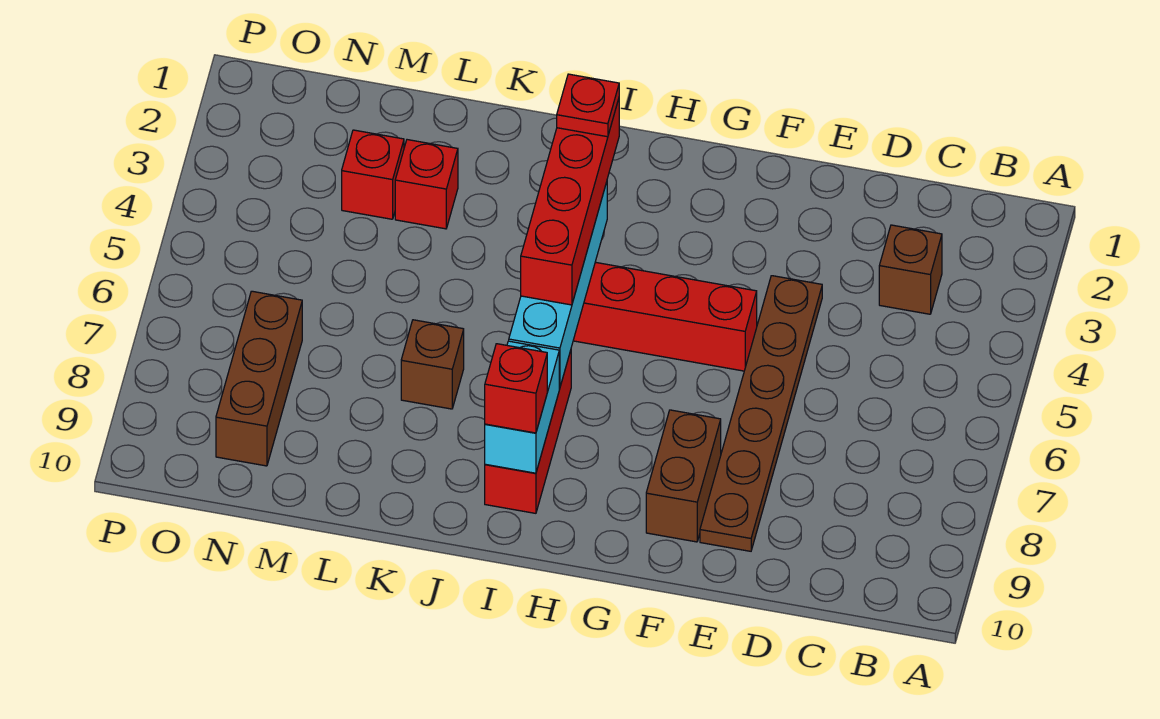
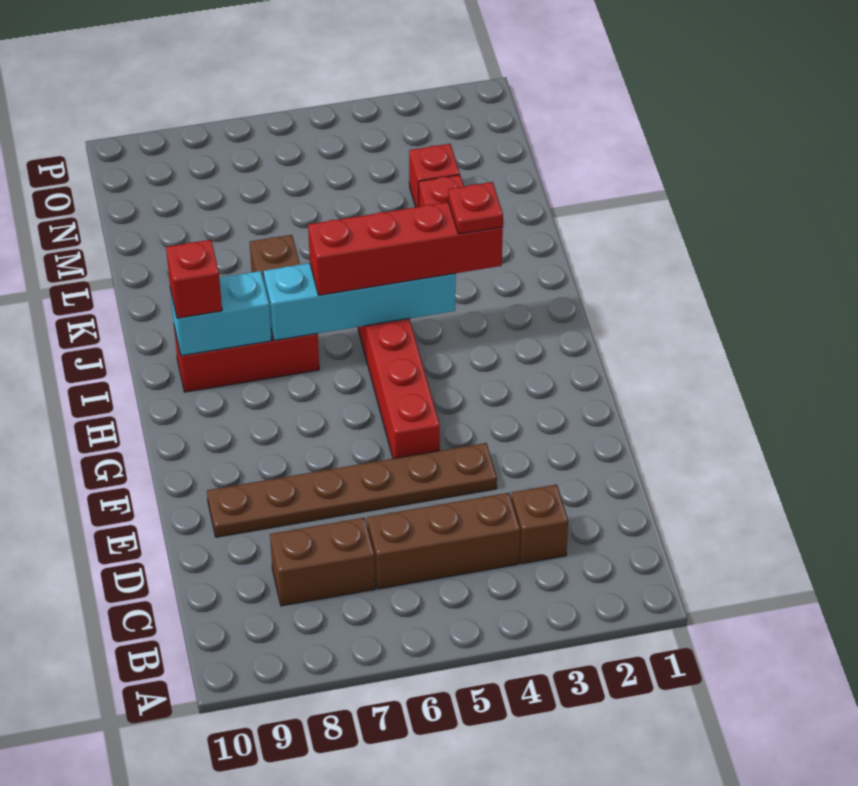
brown 1x2 brick [646,410,721,542] -> brown 1x2 brick moved to [270,518,375,606]
brown 1x3 brick [216,291,302,466] -> brown 1x3 brick moved to [367,493,520,589]

